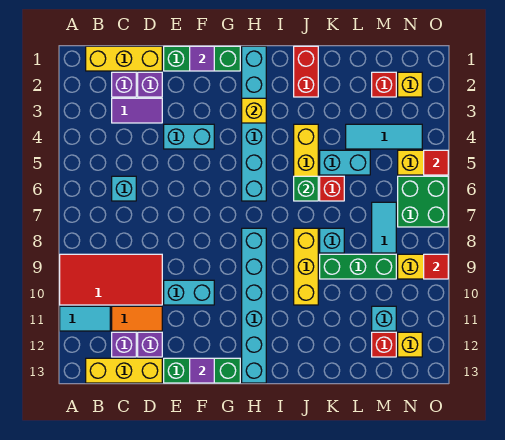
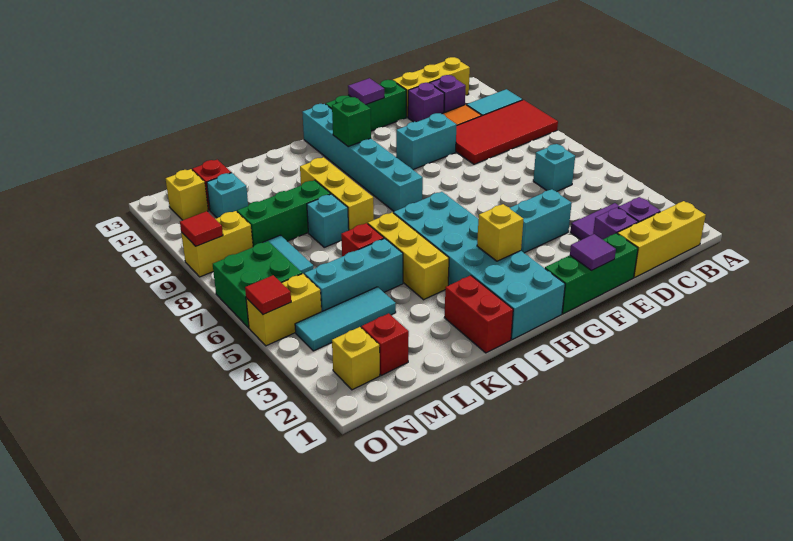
cyan 1x6 brick [242,46,266,201] -> cyan 2x6 brick [393,192,565,339]
green 1x1 brick [294,176,318,201] -> green 1x1 brick moved to [332,97,371,147]
cyan 1x2 brick [320,150,370,175] -> cyan 1x3 brick [304,239,403,312]

